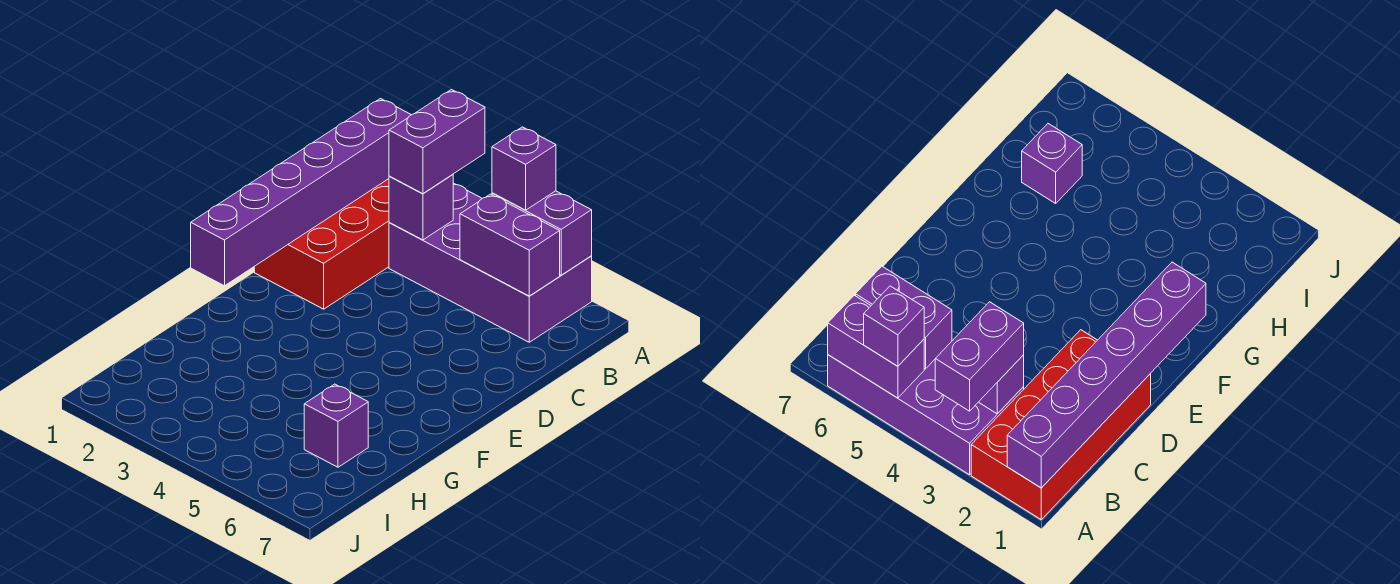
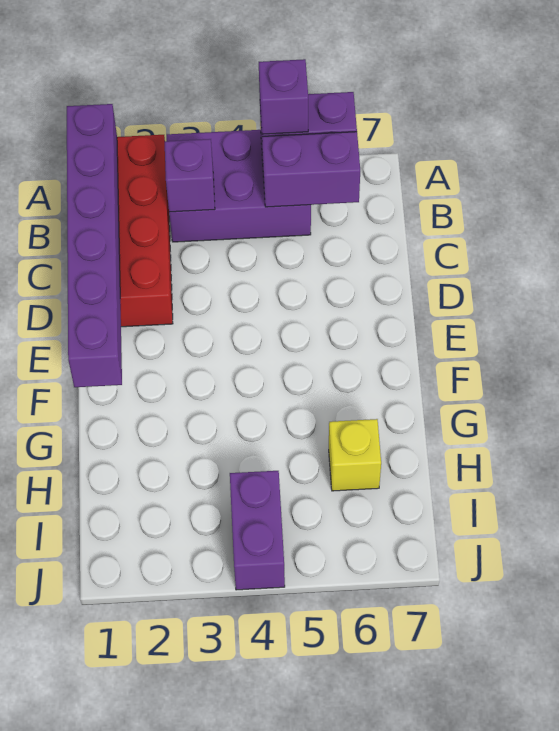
purple 2x4 brick [389,183,592,342] -> purple 2x3 brick [167,130,311,242]
purple 1x2 brick [389,90,485,194] -> purple 1x2 brick moved to [230,471,285,590]
purple 1x1 brick [304,384,368,467] -> yellow 1x1 brick [329,419,381,491]

